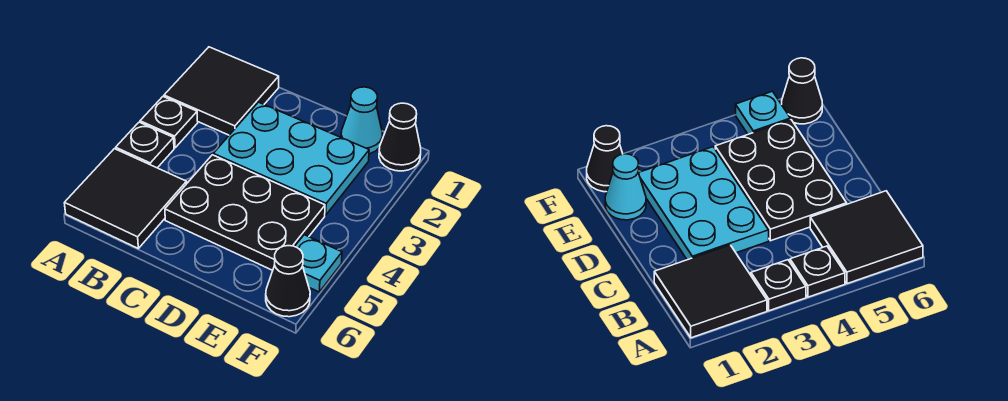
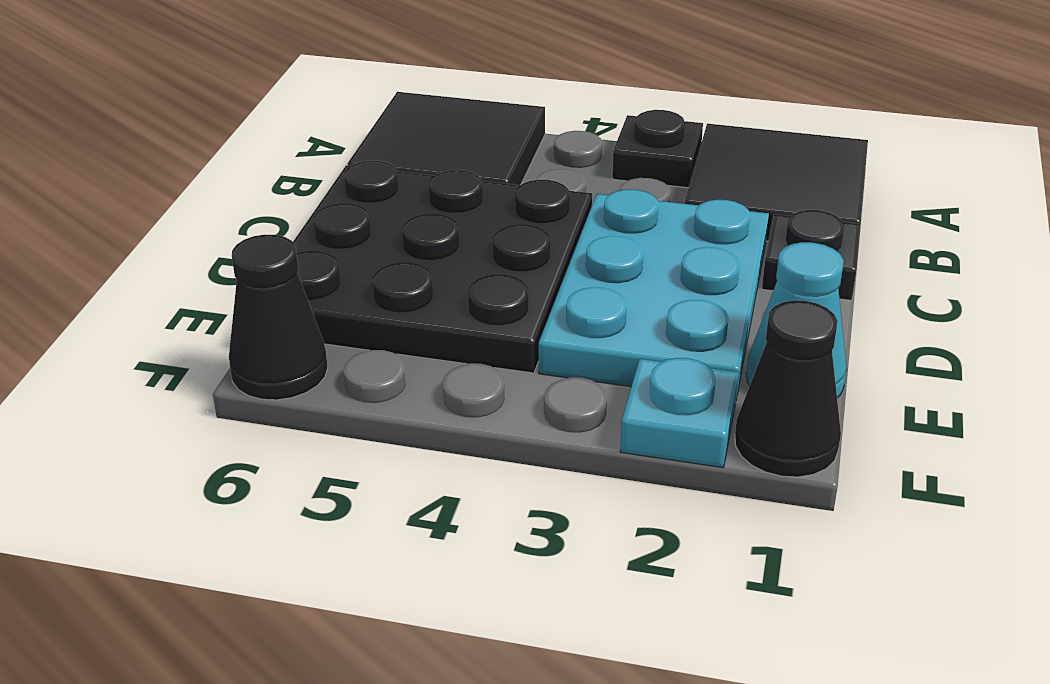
black 1x1 plate [116,122,174,168] -> black 1x1 plate moved to [762,210,861,300]
black 2x3 plate [165,155,325,270] -> black 3x3 plate [293,161,592,373]
cyan 1x1 plate [295,235,342,292] -> cyan 1x1 plate moved to [620,358,739,468]

